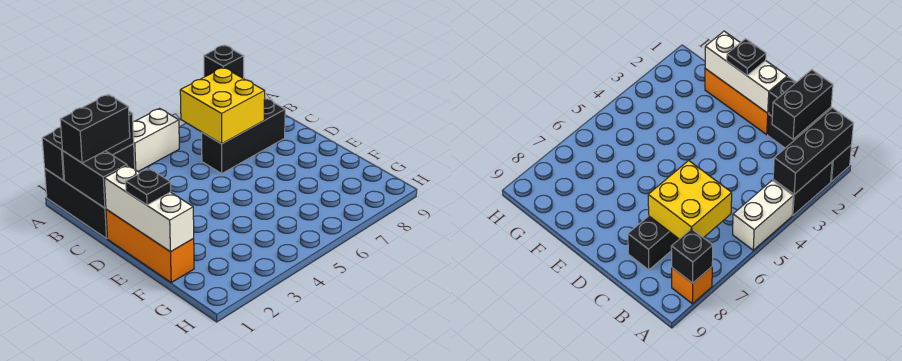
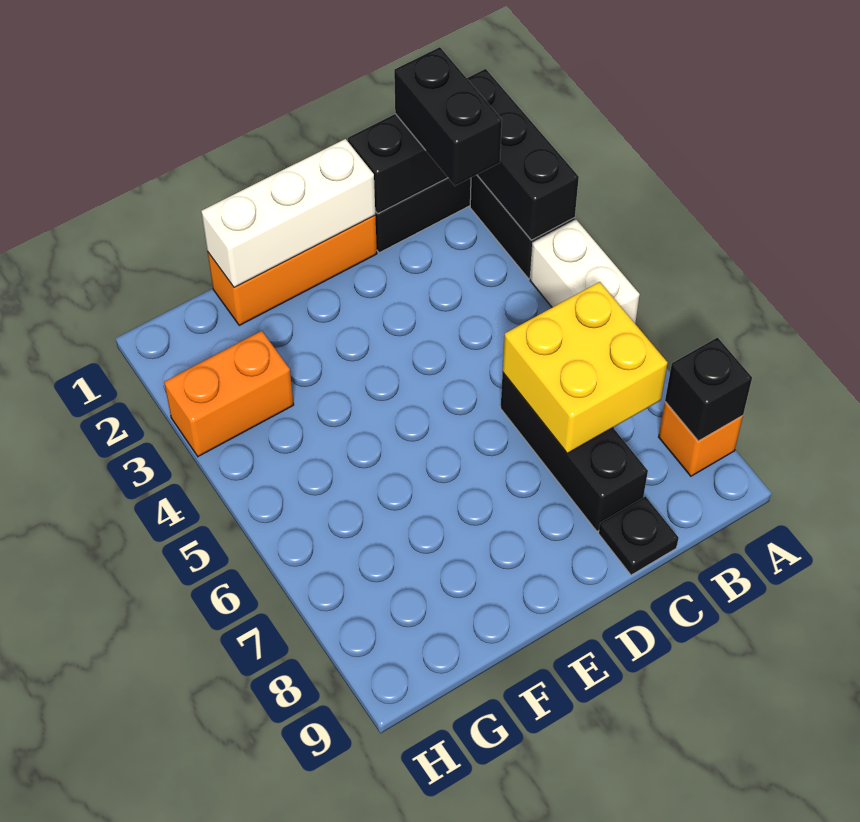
black 1x1 plate [126,168,171,205] -> black 1x1 plate moved to [599,496,679,575]
none -> orange 1x2 brick [164,331,294,456]

